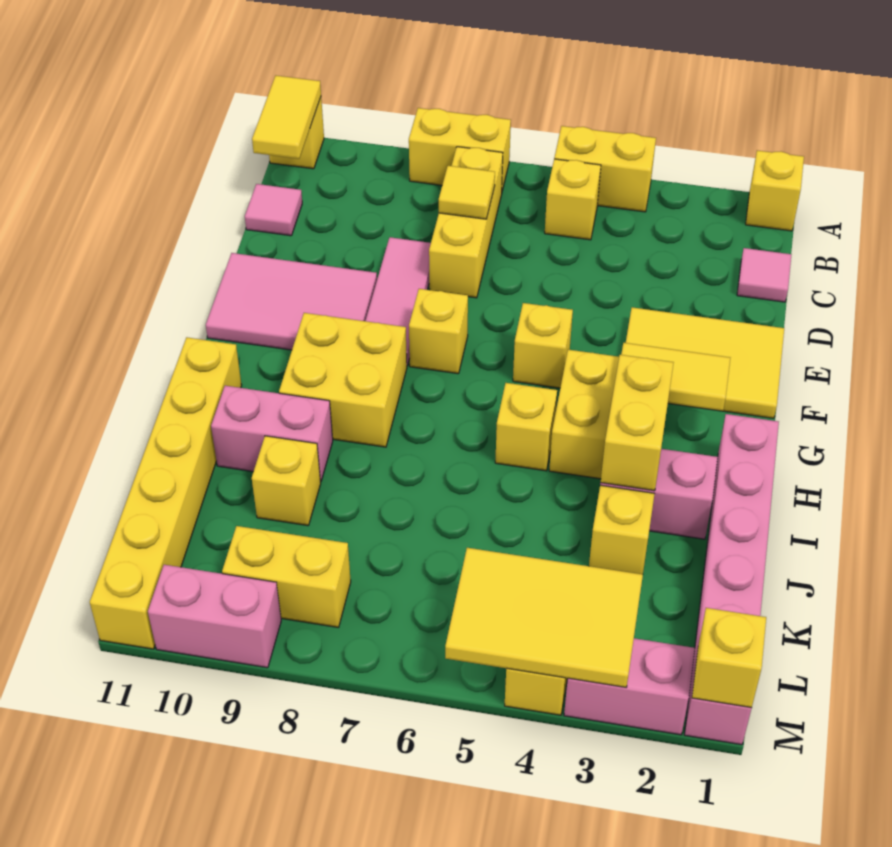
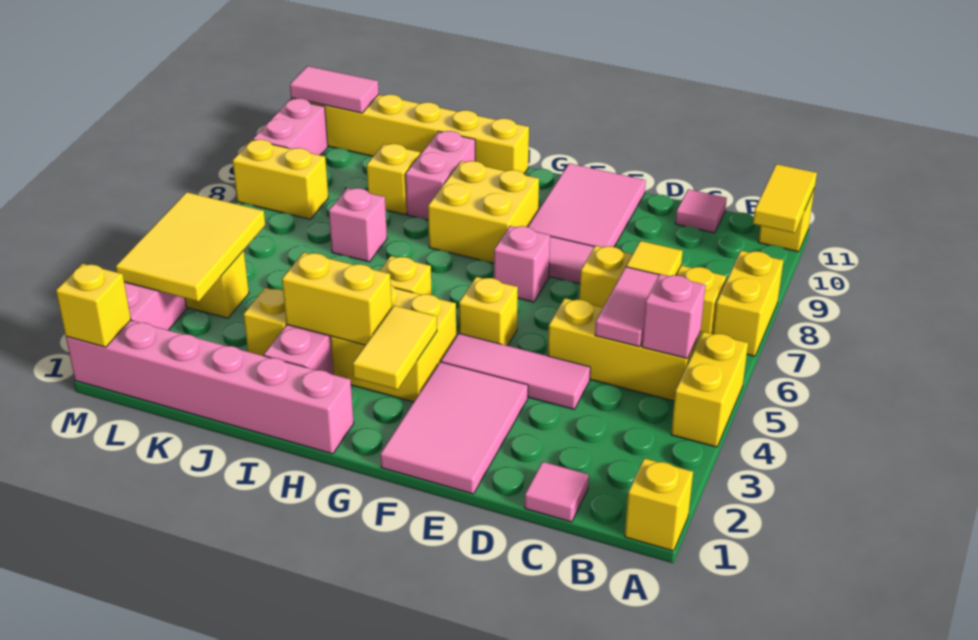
yellow 1x2 tile [252,76,321,159] -> yellow 1x2 tile turned to [753,164,817,233]
yellow 1x1 brick [545,159,601,240] -> yellow 1x3 brick [548,298,700,401]
none -> pink 1x1 brick [642,274,705,359]
none -> pink 1x2 tile [595,267,659,347]
none -> pink 1x3 tile [441,333,590,409]
yellow 2x3 tile [626,307,784,418] -> pink 2x3 tile [380,362,528,494]
yellow 1x1 brick [409,289,468,374] -> pink 1x1 brick [494,226,550,302]
none -> pink 1x1 brick [329,188,387,262]
yellow 1x2 brick [222,526,351,628] -> yellow 1x2 brick turned to [233,140,328,219]
none -> pink 1x2 tile [290,66,379,113]

